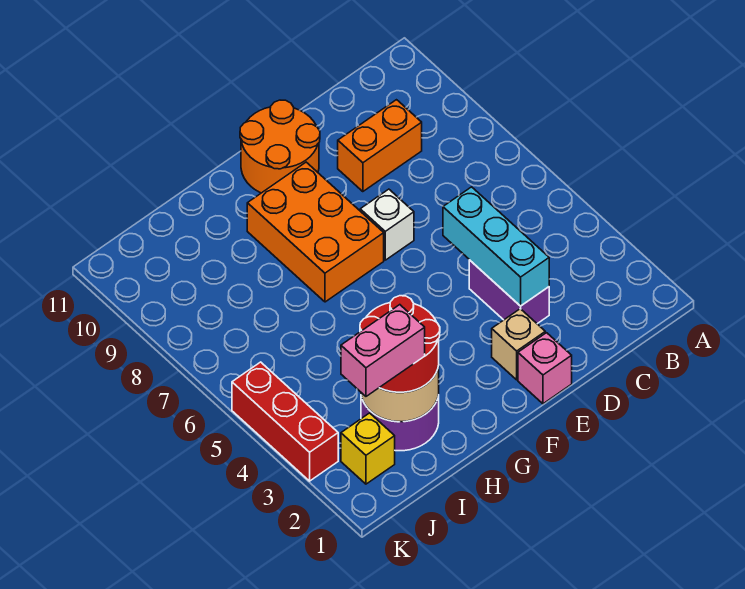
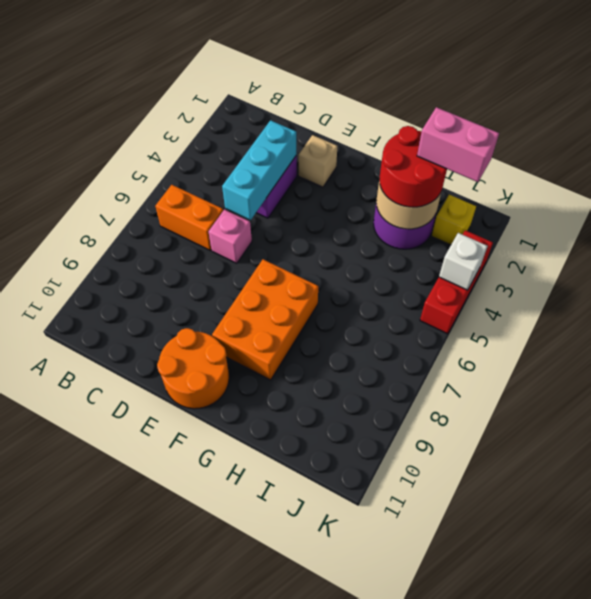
orange 1x2 brick [338,100,422,192] -> orange 1x2 brick moved to [155,185,223,250]
pink 1x1 brick [518,333,572,404] -> pink 1x1 brick moved to [209,210,252,263]
white 1x1 brick [360,189,414,260] -> white 1x1 brick moved to [439,233,487,290]

